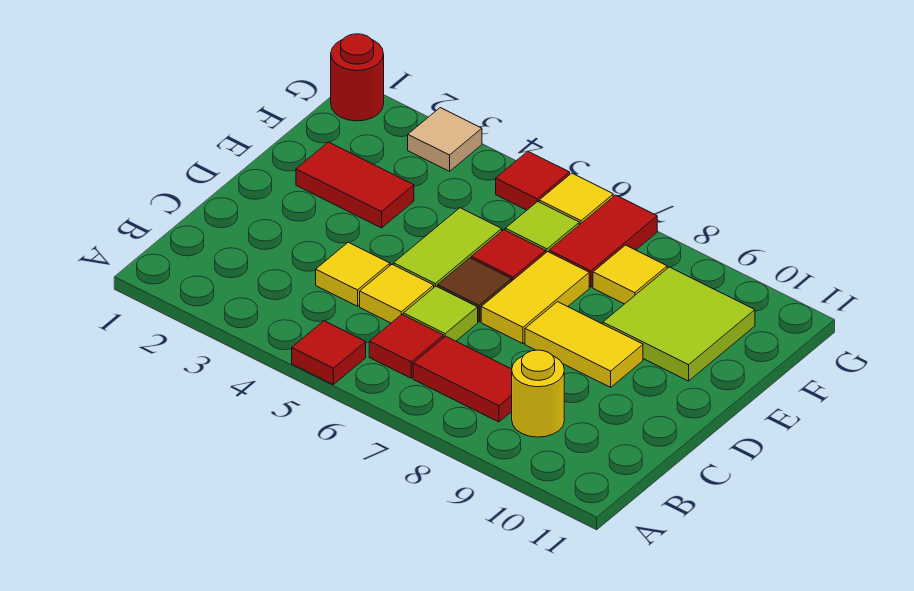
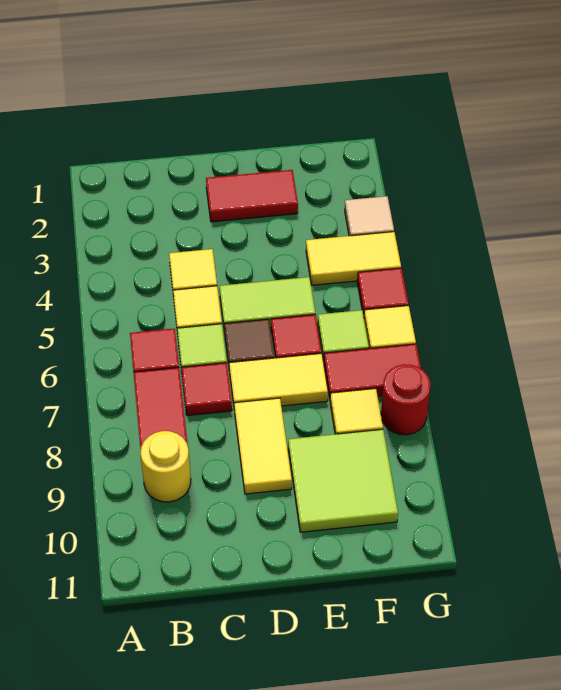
red 1x1 tile [292,321,366,384] -> red 1x1 tile moved to [181,363,232,416]
red 1x2 tile [296,142,414,228] -> red 1x2 tile turned to [206,170,298,222]
none -> yellow 1x2 tile [306,232,401,285]
red 1x1 round brick [331,34,384,121] -> red 1x1 round brick moved to [381,364,430,435]

